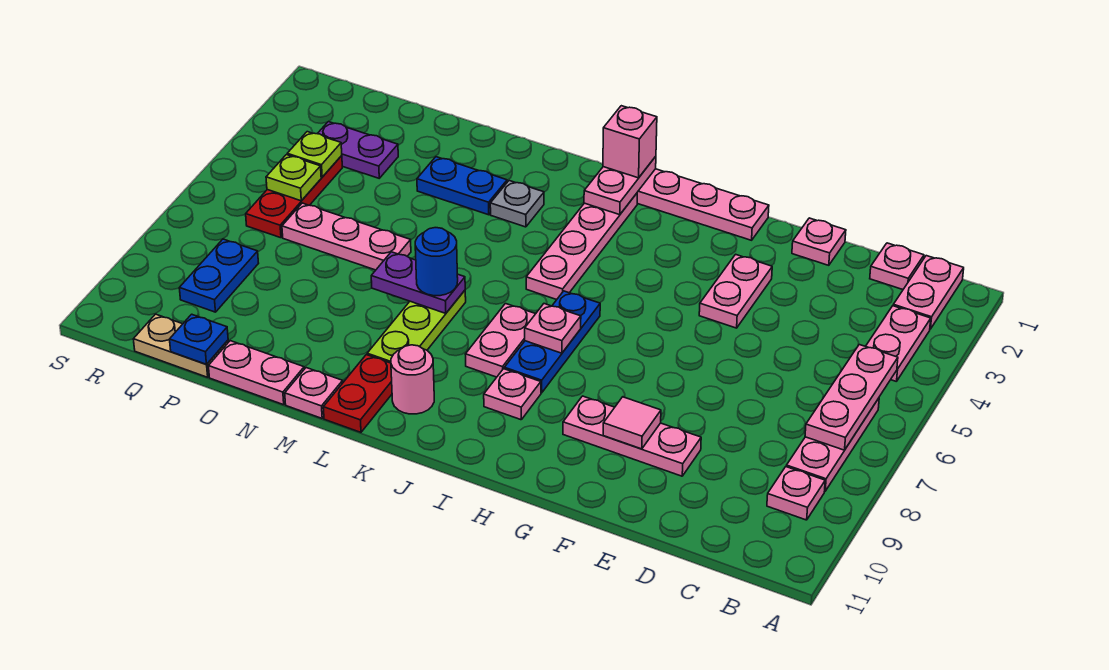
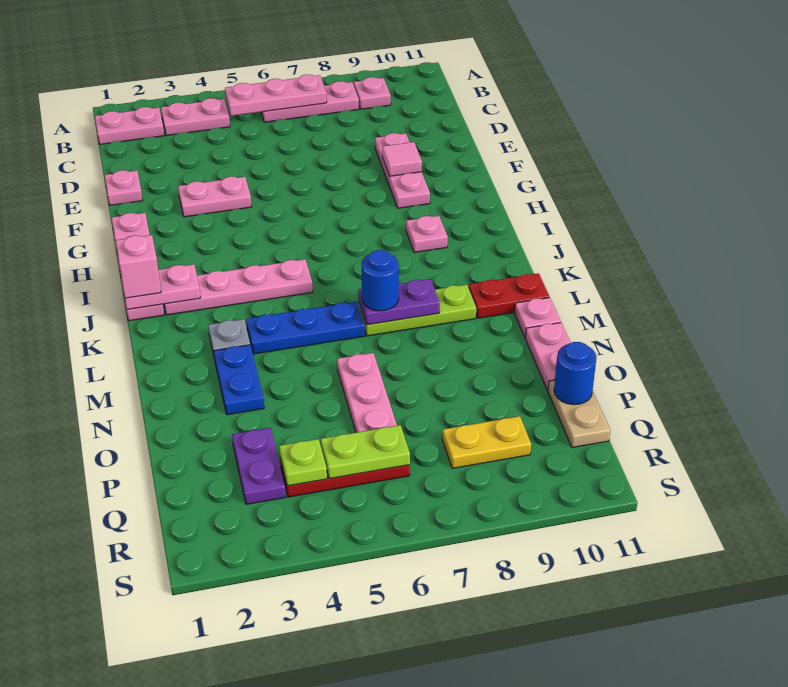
pink 1x1 plate [870,243,924,289] -> none
blue 1x3 plate [504,291,600,393] -> blue 1x3 plate moved to [246,302,365,354]
pink 1x1 plate [525,304,581,353] -> none
pink 1x2 plate [465,304,535,377] -> none
pink 1x1 round brick [391,345,434,414] -> none
purple 1x2 plate [371,252,465,313] -> purple 1x2 plate turned to [359,279,440,325]
blue 1x1 plate [170,314,228,364] -> blue 1x1 round brick [554,342,597,405]
lime 1x1 plate [266,155,321,201] -> lime 1x2 plate [321,425,410,479]
blue 1x2 plate [179,239,259,312] -> yellow 1x2 plate [442,416,531,468]

